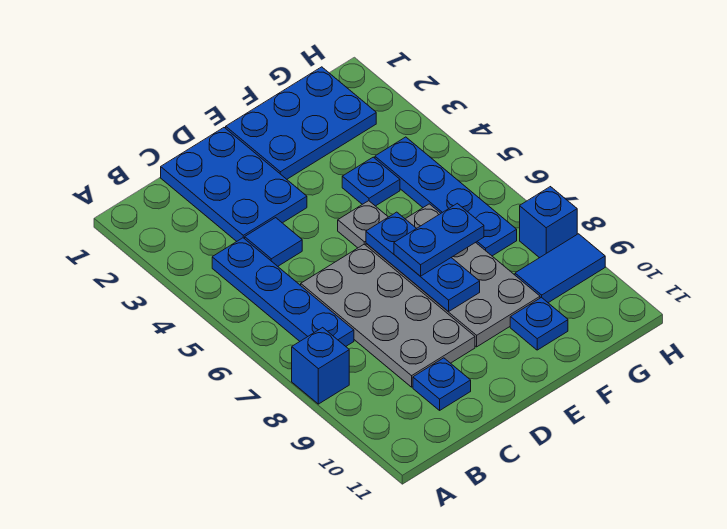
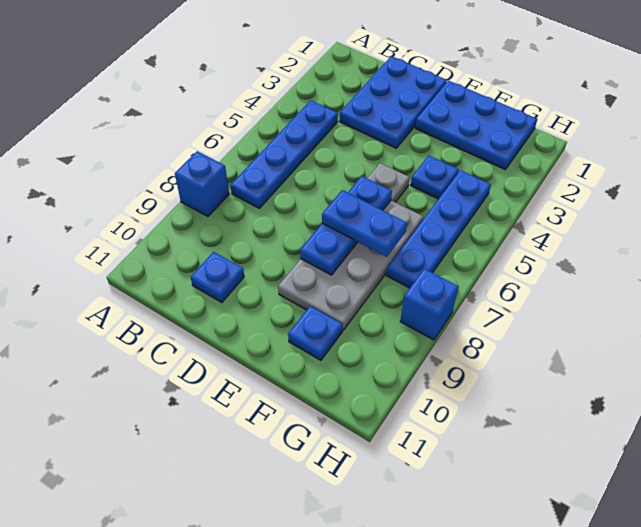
blue 1x1 tile [245,218,302,266] -> none
grey 2x4 plate [301,244,475,387] -> none
blue 1x2 tile [515,234,605,303] -> none

